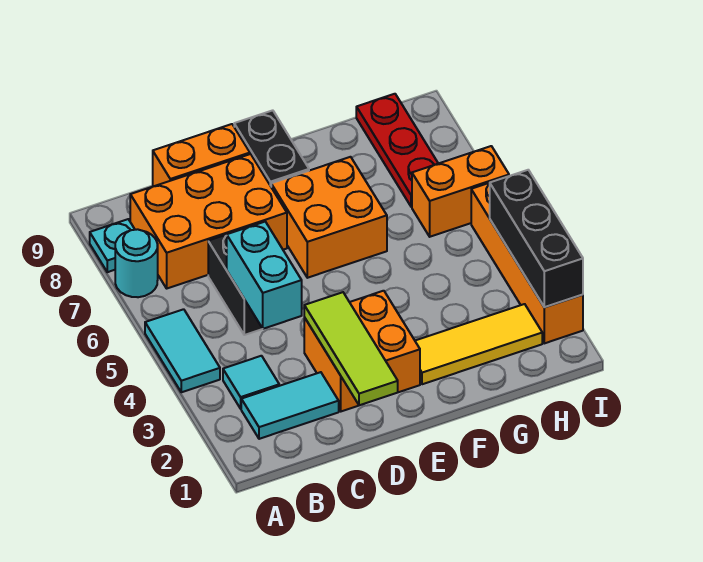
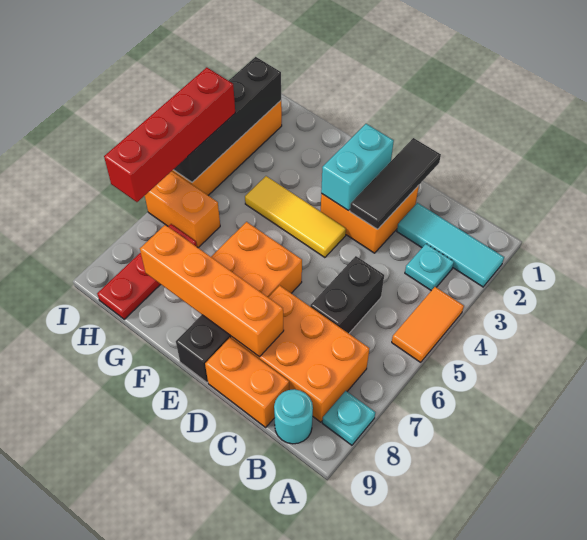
cyan 1x2 tile [145,309,220,392] -> orange 1x2 tile [392,287,464,362]
cyan 1x1 round brick [115,229,158,297] -> cyan 1x1 round brick moved to [274,389,313,444]
cyan 1x2 tile [241,372,339,439] -> cyan 1x3 tile [397,203,504,287]
cyan 1x1 tile [223,356,279,409] -> cyan 1x1 plate [405,244,454,291]
cyan 1x2 brick [227,222,302,329] -> cyan 1x2 brick moved to [321,124,394,210]
lime 1x3 tile [304,292,398,405] -> black 1x3 tile [350,138,441,229]
none -> orange 1x4 brick [140,225,284,357]
yellow 1x3 tile [415,304,542,384] -> yellow 1x3 tile moved to [245,176,346,258]
black 1x3 brick [490,170,583,307] -> black 1x4 brick [173,57,281,182]
none -> red 1x4 brick [104,67,235,202]

